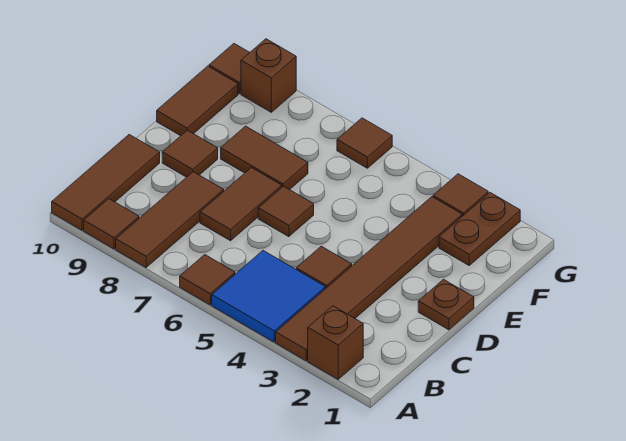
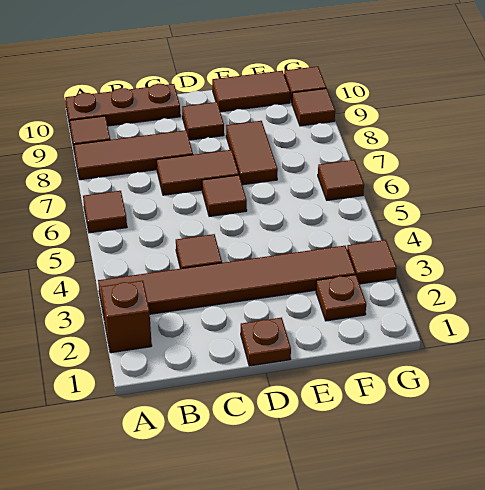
blue 2x2 tile [212,251,325,342] -> none
brown 1x3 tile [52,135,160,230] -> brown 1x3 plate [65,84,180,126]
brown 1x2 plate [439,193,520,265] -> brown 1x1 plate [316,275,366,321]
brown 1x1 brick [241,39,296,112] -> brown 1x1 tile [292,88,335,126]

